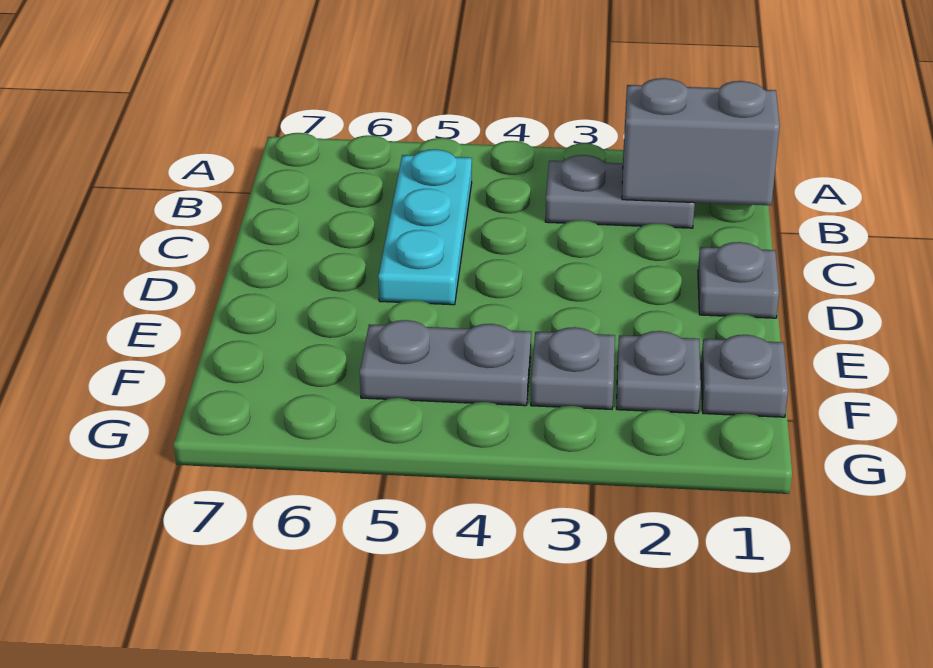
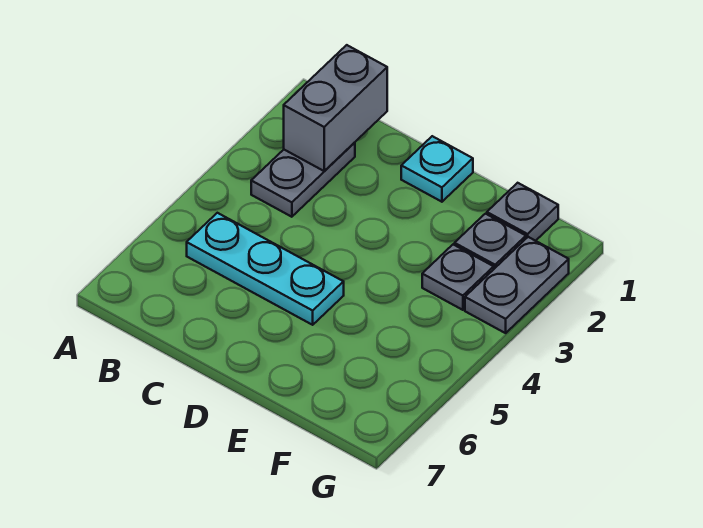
grey 1x1 plate [698,242,779,318] -> cyan 1x1 plate [401,136,473,202]
grey 1x2 plate [360,320,531,406] -> grey 1x2 plate moved to [465,237,569,333]

